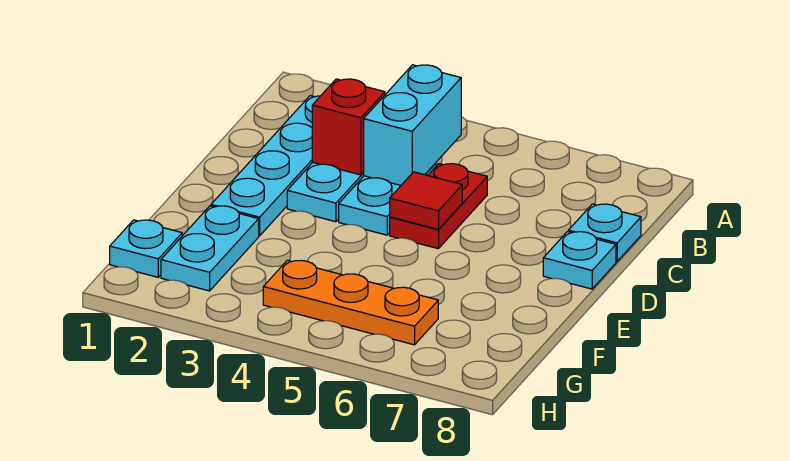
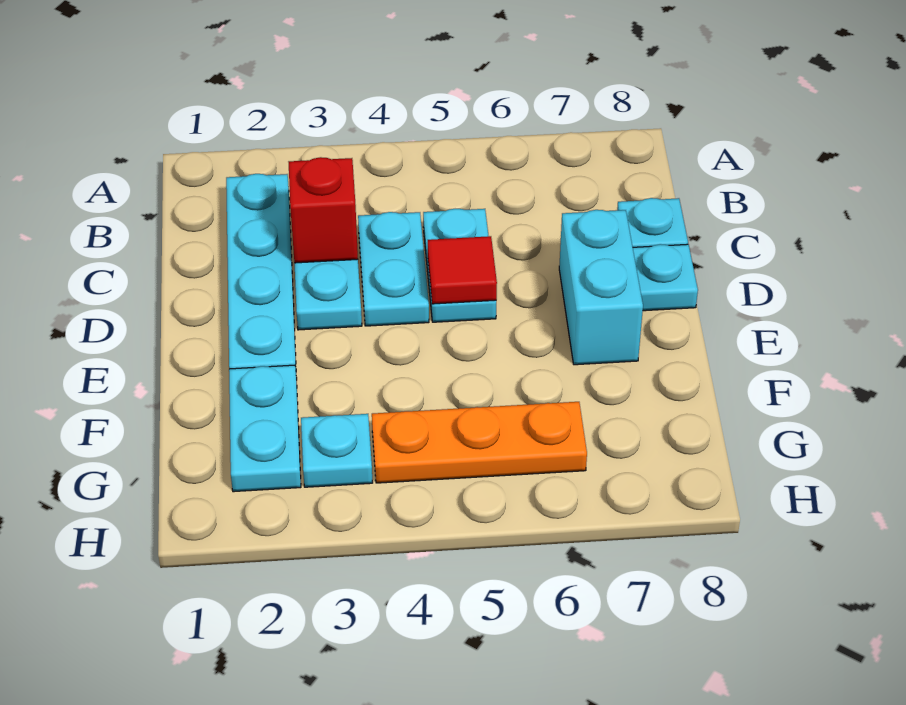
cyan 1x2 brick [364,65,461,185] -> cyan 1x2 brick moved to [559,210,643,365]
red 1x2 plate [390,164,487,249] -> cyan 1x2 plate [423,209,496,322]
cyan 1x1 plate [110,220,182,277] -> cyan 1x1 plate moved to [301,414,373,487]

